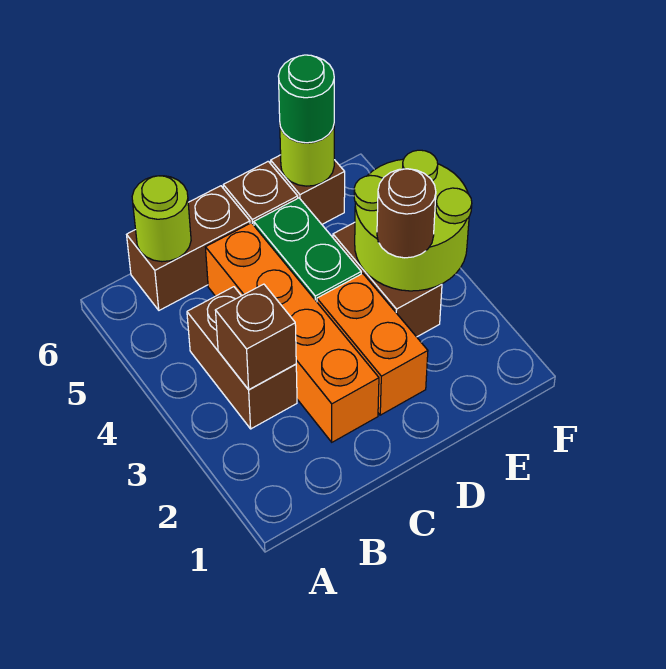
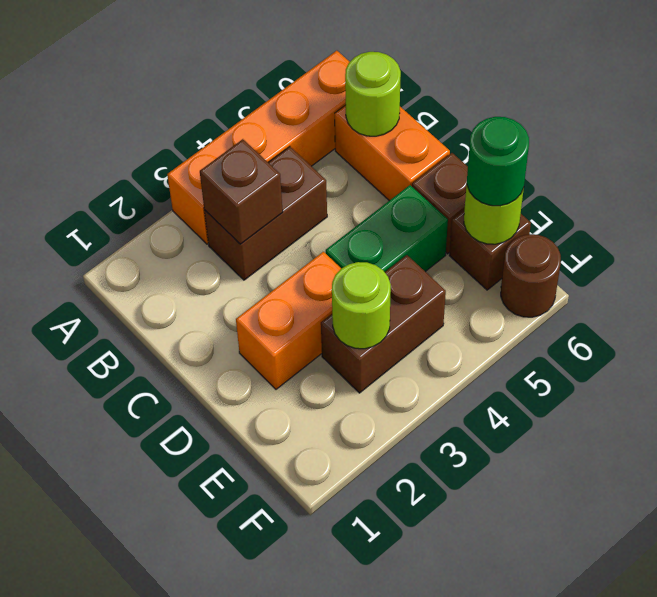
brown 1x2 brick [127,186,250,310] -> orange 1x2 brick [335,105,450,201]
orange 1x4 brick [205,223,379,442] -> orange 1x4 brick moved to [167,51,349,244]
lime 2x2 round brick [354,150,472,291] -> lime 1x1 round brick [332,262,391,349]
brown 1x1 round brick [377,169,436,258] -> brown 1x1 round brick moved to [501,234,561,317]

